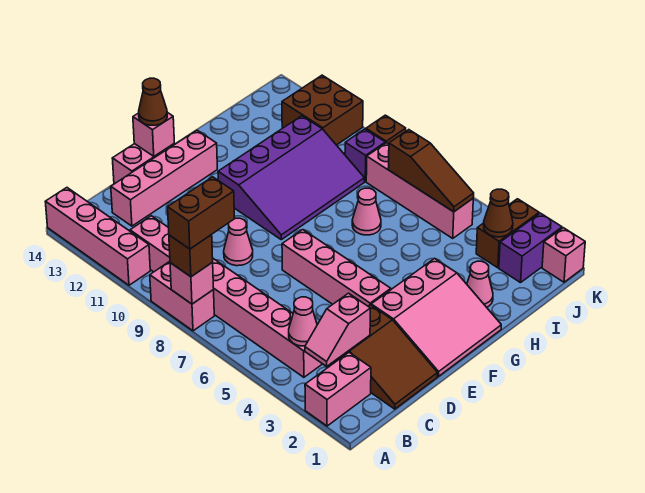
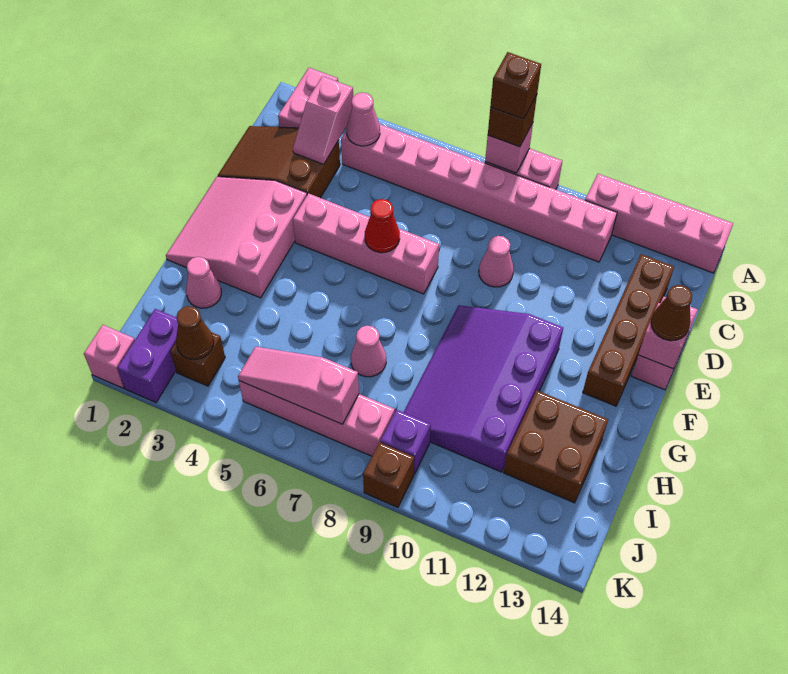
brown 1x2 brick [168,177,235,249] -> brown 1x1 brick [490,52,541,119]
pink 1x2 slope [305,293,370,366] -> pink 1x2 slope turned to [293,76,353,164]
pink 1x4 brick [111,130,217,226] -> brown 1x4 brick [583,254,674,406]
none -> red 1x1 cone [365,199,400,253]
brown 1x2 brick [476,199,539,268] -> brown 1x1 brick [171,332,225,386]
brown 1x3 slope [388,130,474,212] -> pink 1x3 slope [238,347,359,424]
brown 2x2 brick [282,75,363,145] -> brown 2x2 brick moved to [504,390,608,503]

